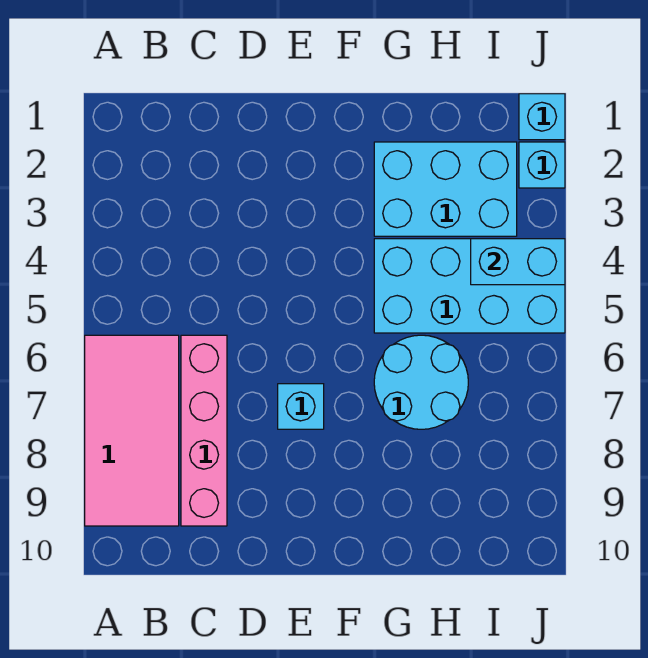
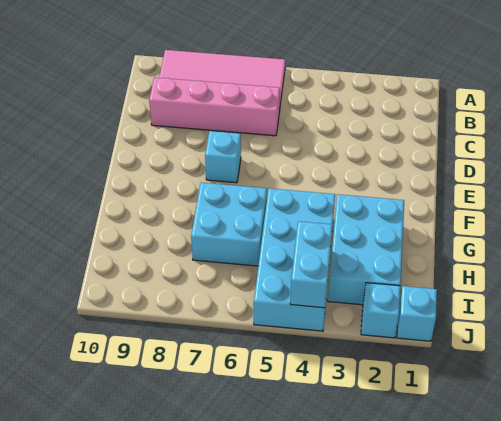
cyan 2x2 round brick [374,335,468,429] -> cyan 2x2 brick [191,183,267,266]

